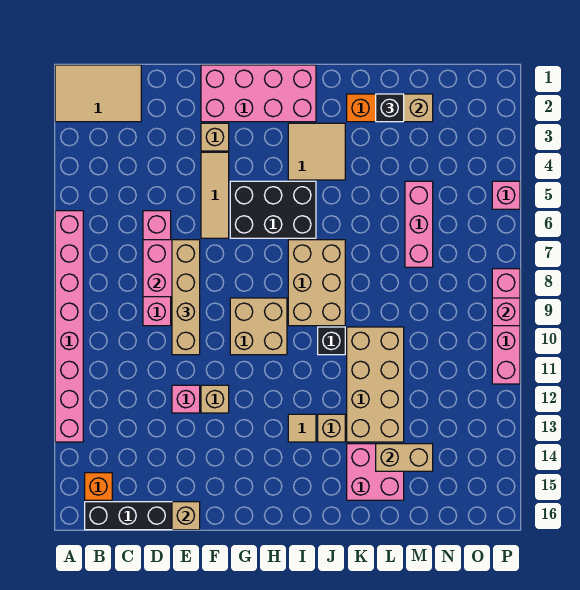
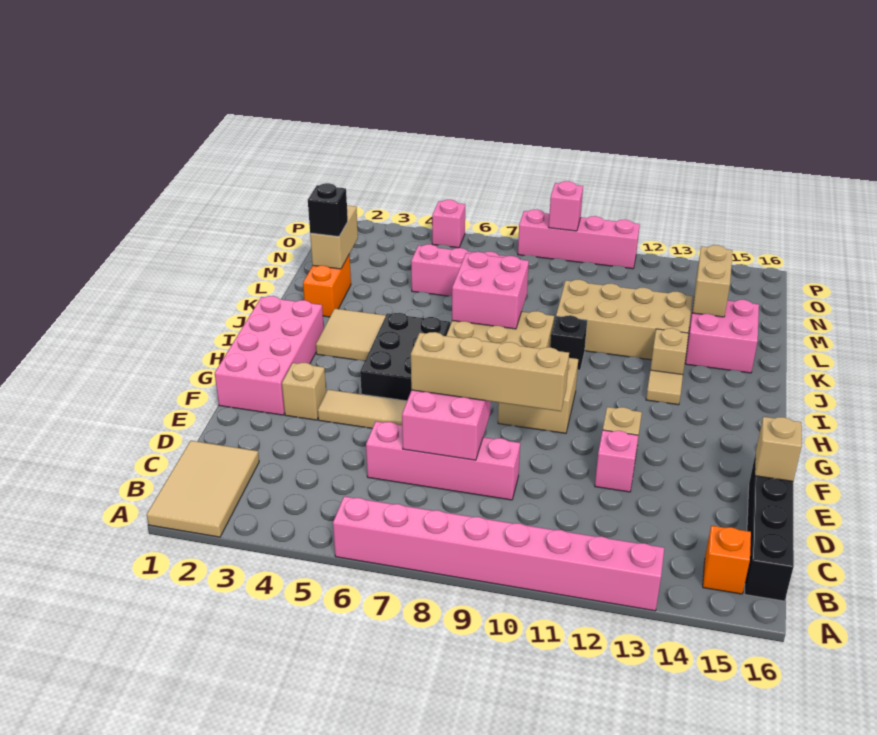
none -> pink 2x2 brick [452,252,529,329]

